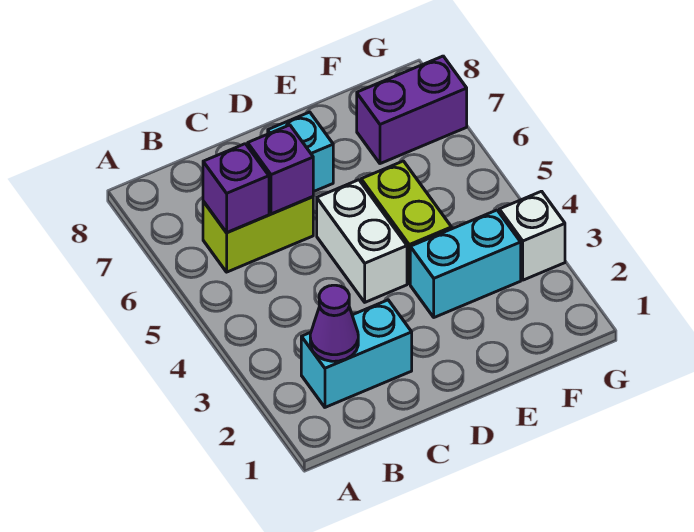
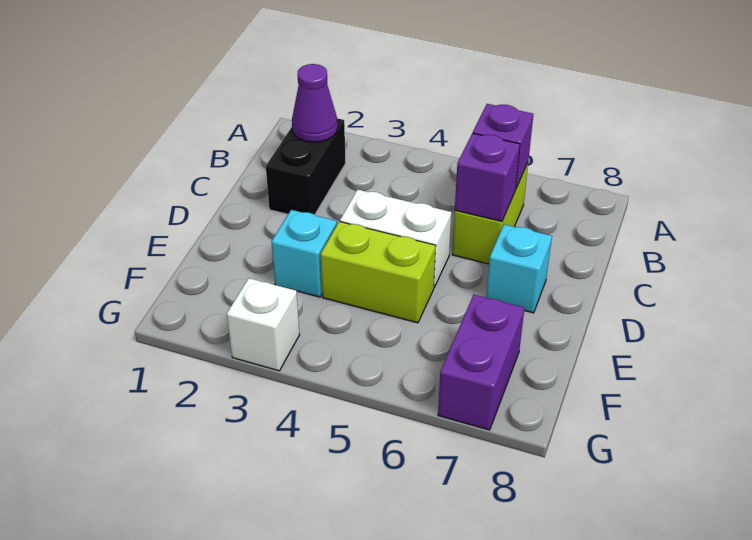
cyan 1x2 brick [301,300,412,407] -> black 1x2 brick [266,118,346,215]
cyan 1x2 brick [410,210,521,317] -> cyan 1x1 brick [272,210,337,297]

